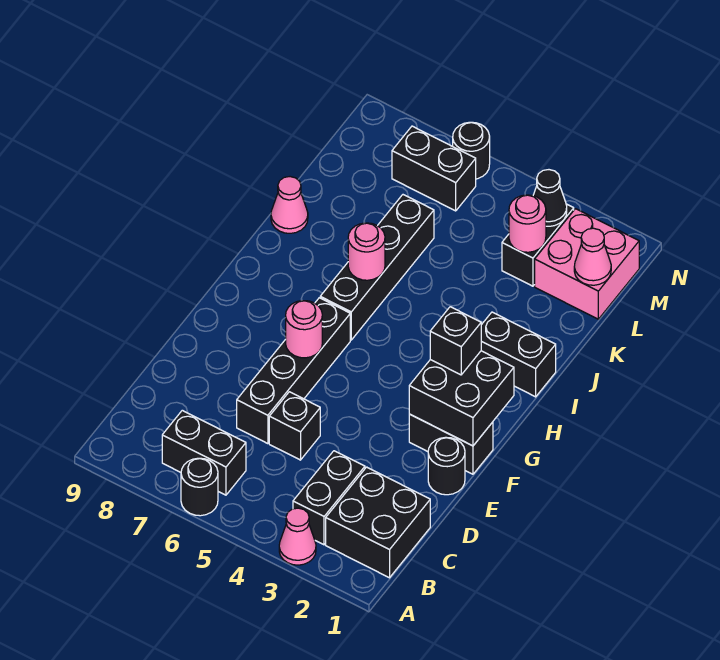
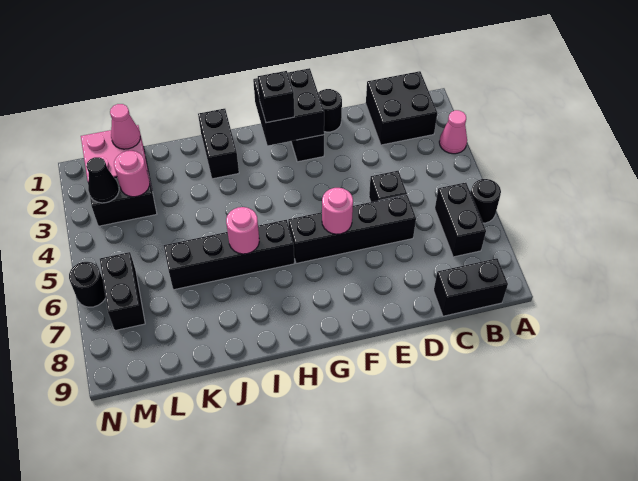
black 1x2 brick [293,451,365,545] -> black 1x2 brick moved to [434,258,508,316]
pink 1x1 cone [271,177,308,233] -> none

